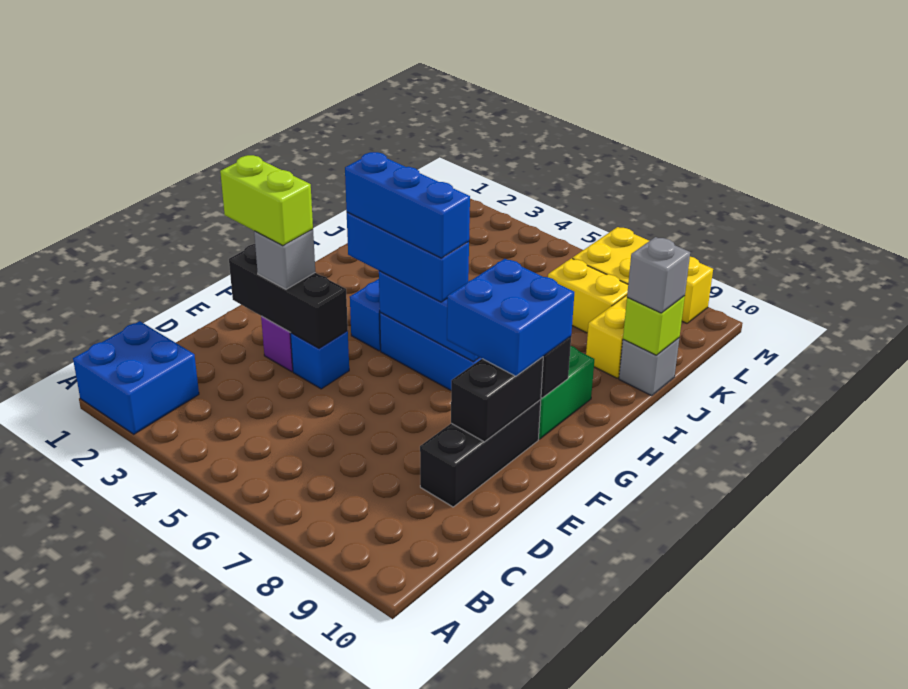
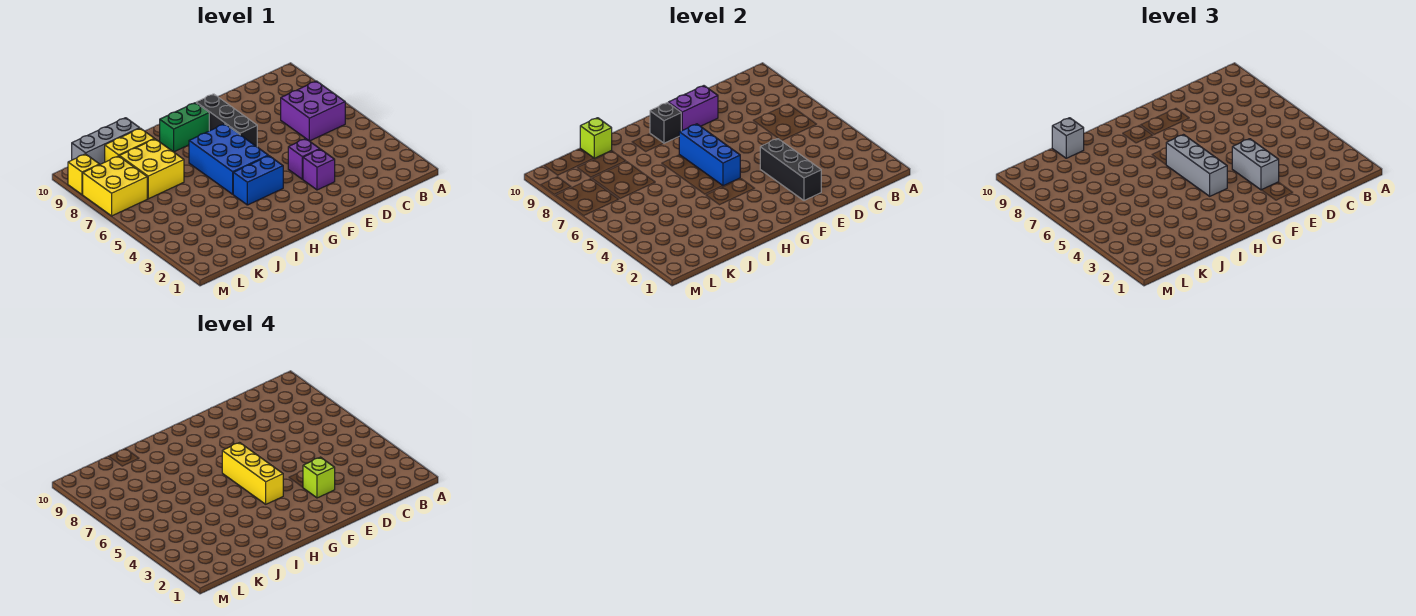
blue 2x2 brick [73,321,199,434] -> none
none -> purple 2x2 brick [281,81,345,141]
black 1x3 brick [420,400,541,507] -> black 1x3 brick turned to [196,94,257,147]
lime 1x2 brick [220,155,313,246] -> lime 1x1 brick [303,457,335,498]
grey 1x1 brick [254,229,315,289] -> grey 1x2 brick [1232,139,1279,190]
blue 1x1 brick [290,331,349,389] -> purple 1x1 brick [288,139,320,179]
black 1x2 brick [451,357,543,442] -> purple 1x2 brick [668,86,718,131]
blue 2x2 brick [447,259,574,376] -> none
blue 1x3 brick [347,212,469,302] -> grey 1x3 brick [1166,135,1227,196]
blue 1x3 brick [345,152,470,258] -> yellow 1x3 brick [222,443,283,504]
grey 1x1 brick [619,338,679,396] -> grey 1x3 brick [72,118,140,164]
yellow 1x2 brick [548,258,628,333] -> yellow 2x2 brick [119,139,184,199]

